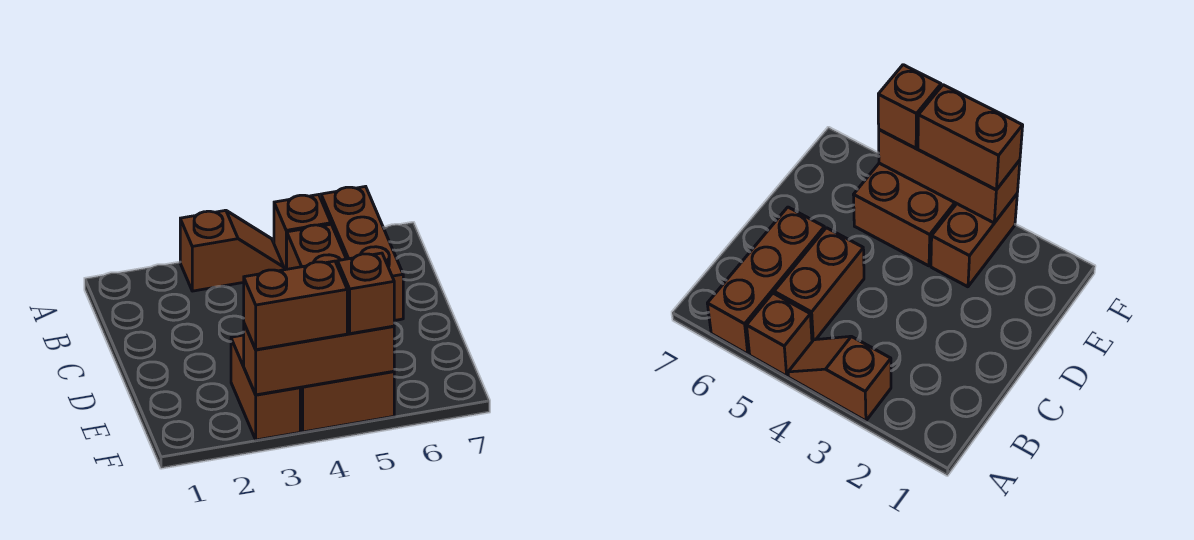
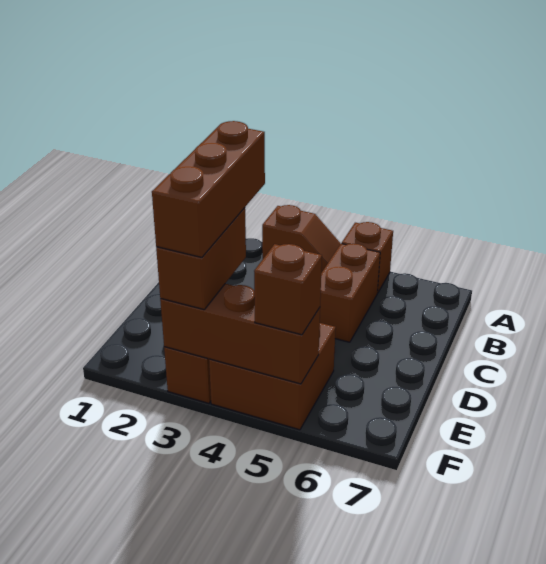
brown 1x3 brick [321,186,403,321] -> brown 1x3 brick moved to [152,121,265,258]
brown 1x2 brick [244,261,347,350] -> brown 1x2 brick turned to [156,208,246,310]

